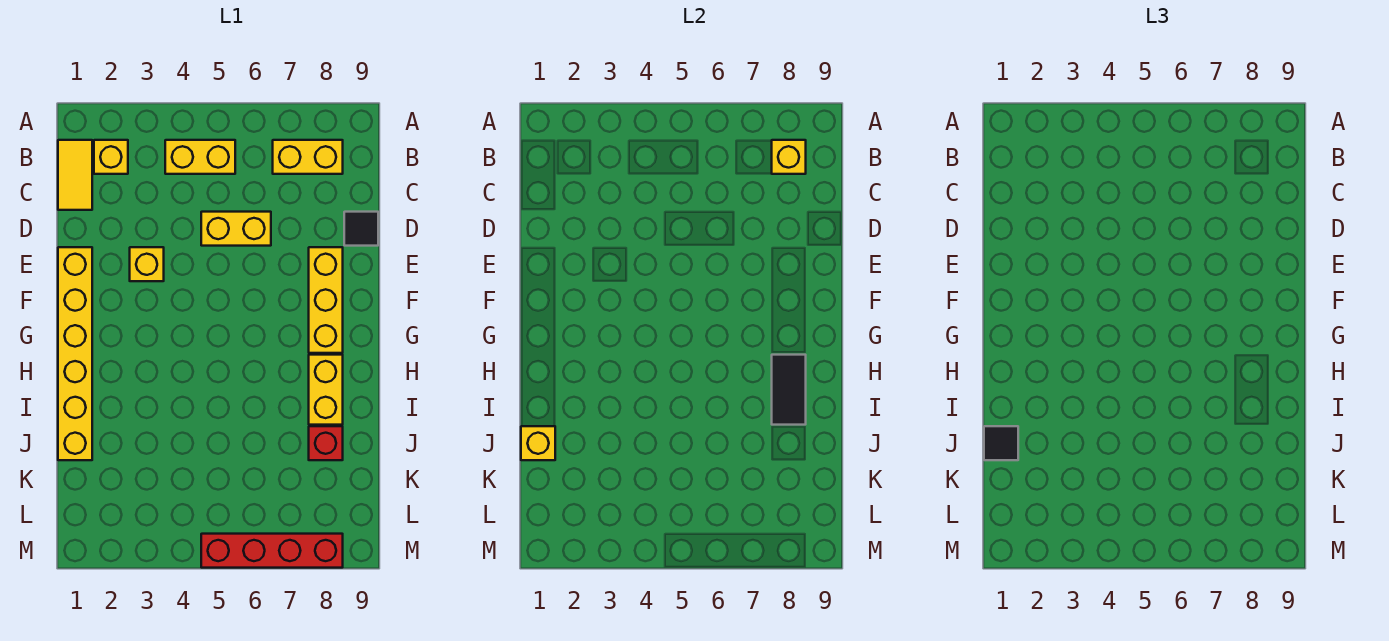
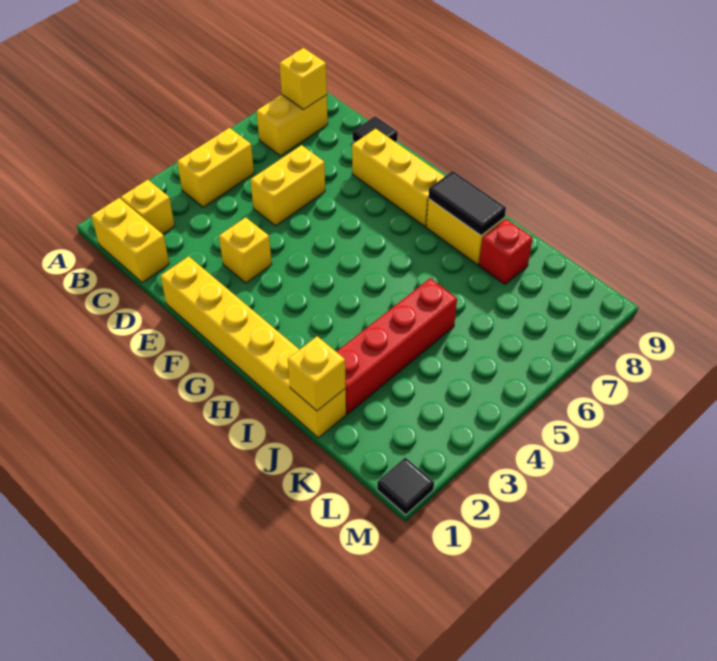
yellow 1x2 tile [58,140,92,210] -> yellow 1x2 brick [91,198,169,283]
black 1x1 tile [984,426,1018,460] -> black 1x1 tile moved to [377,458,434,515]
red 1x4 brick [201,534,343,568] -> red 1x4 brick moved to [337,278,457,414]

